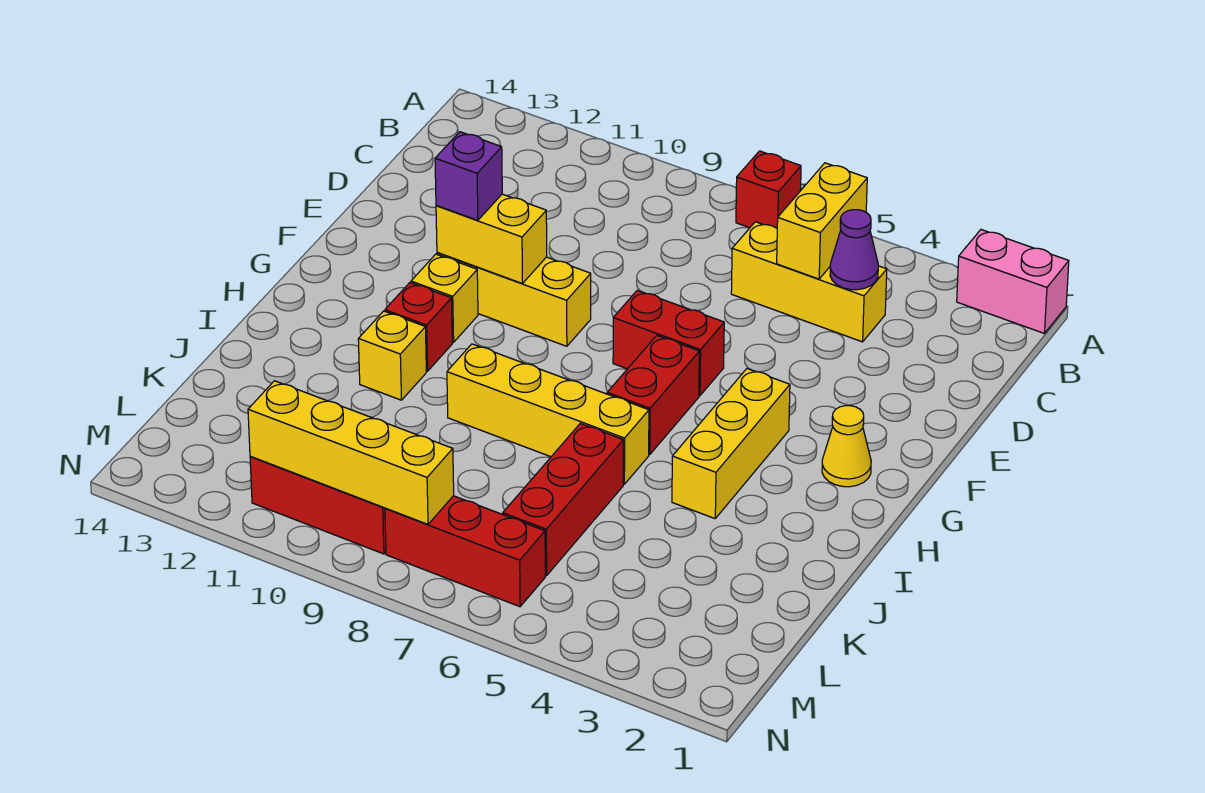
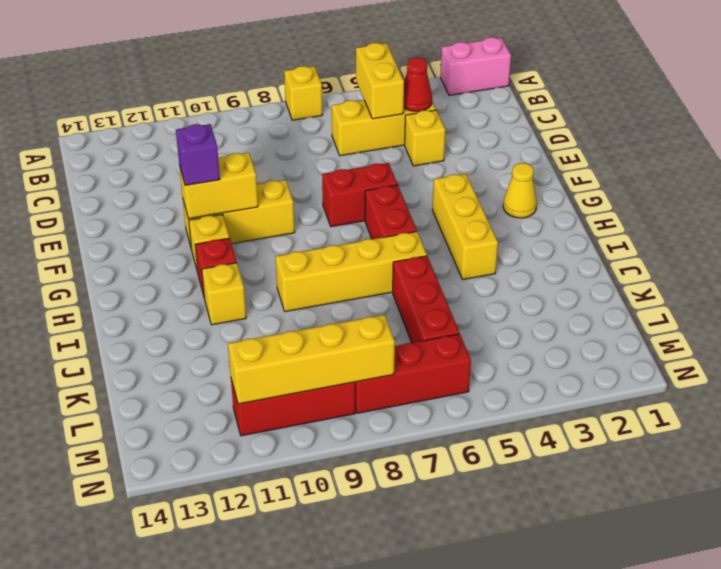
red 1x1 brick [736,151,801,228] -> yellow 1x1 brick [284,66,322,120]
purple 1x1 cone [830,210,878,290] -> red 1x1 cone [404,57,432,111]
none -> yellow 1x1 brick [405,110,445,166]

